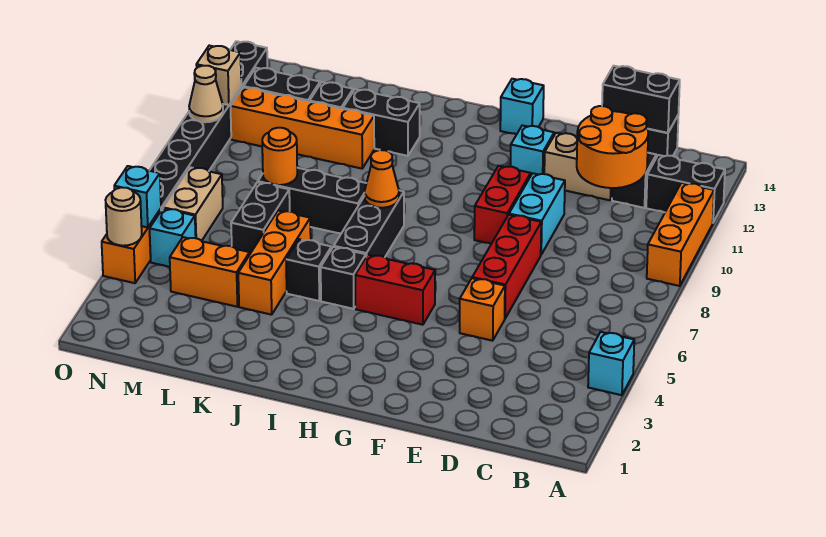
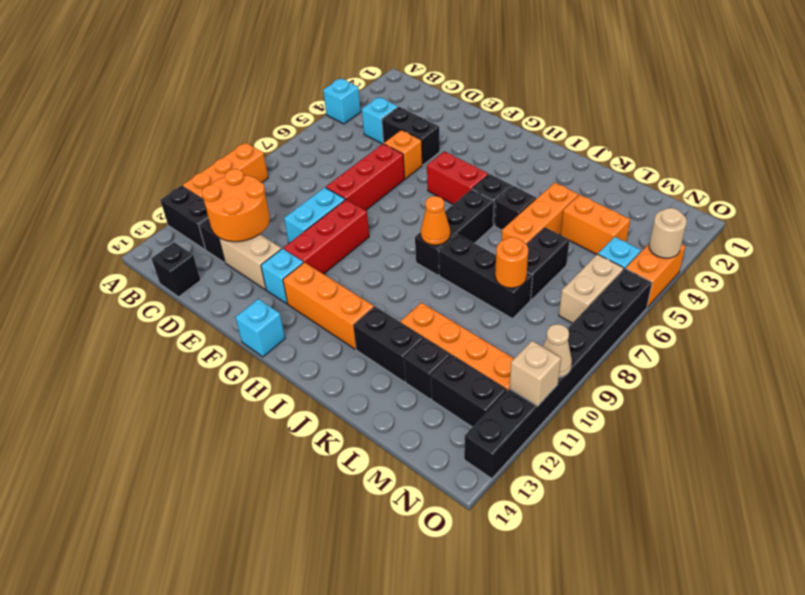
black 1x2 brick [602,66,680,133] -> black 1x2 brick moved to [382,107,440,165]
red 1x2 brick [474,166,531,244] -> red 1x3 brick [284,200,369,274]
none -> orange 1x3 brick [283,262,374,349]
cyan 1x1 brick [114,166,161,227] -> cyan 1x1 brick moved to [362,97,398,144]

